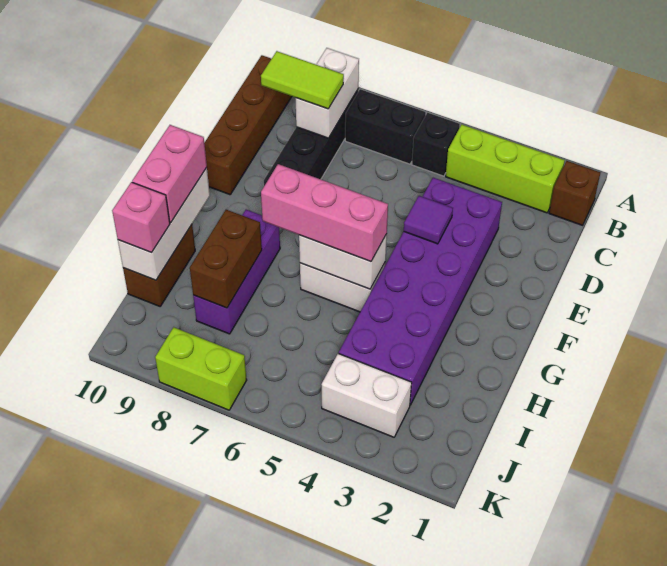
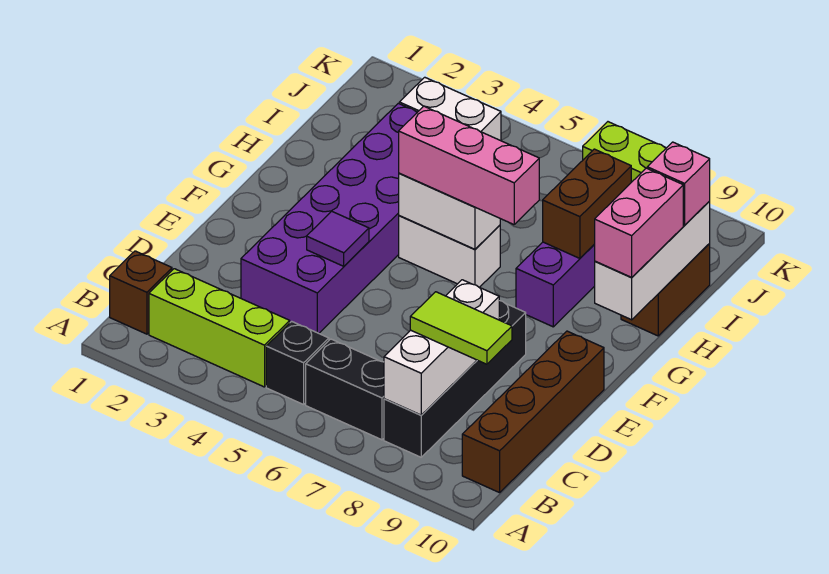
white 1x2 brick [296,48,359,138] -> white 1x3 brick [384,280,499,415]

